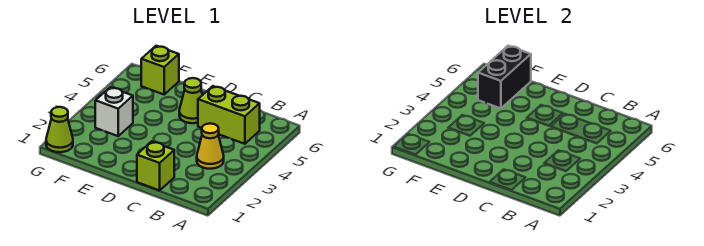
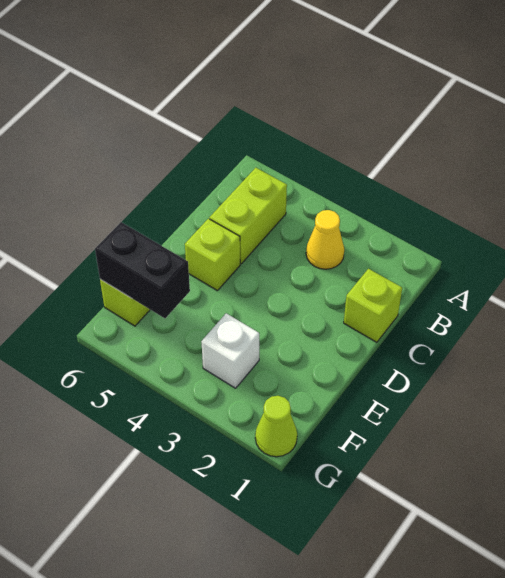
lime 1x1 cone [179,78,202,123] -> lime 1x1 brick [185,219,240,291]

